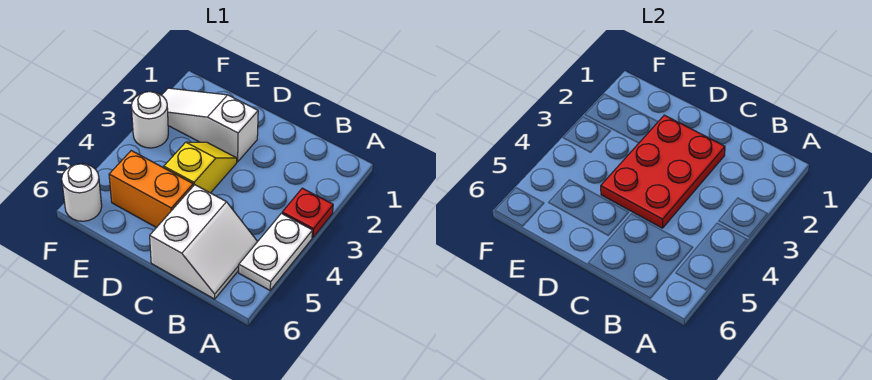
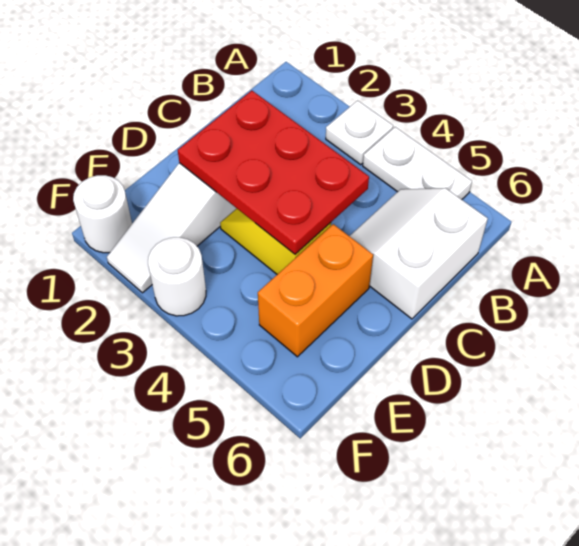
red 1x1 plate [282,188,333,238] -> white 1x1 plate [326,100,393,165]
white 2x2 slope [150,185,258,299] -> white 2x2 slope turned to [350,188,488,319]
white 1x1 round brick [62,164,102,221] -> white 1x1 round brick moved to [73,175,132,253]

